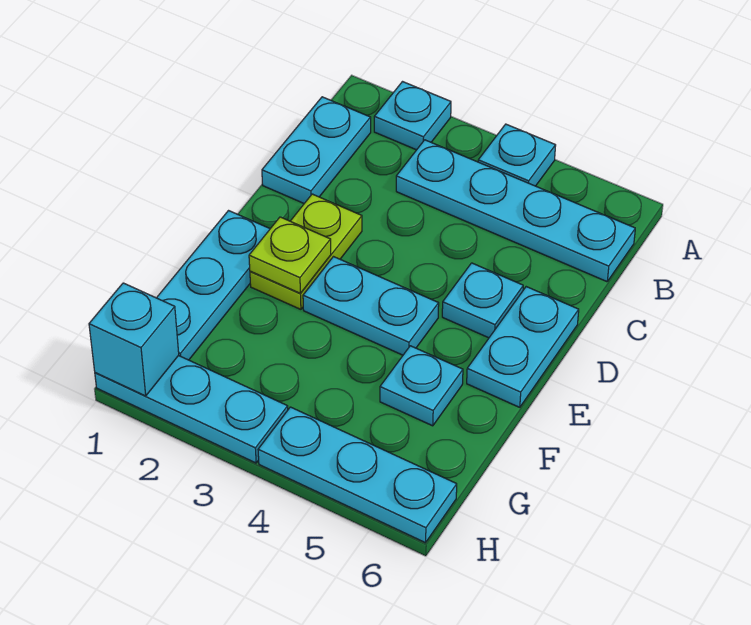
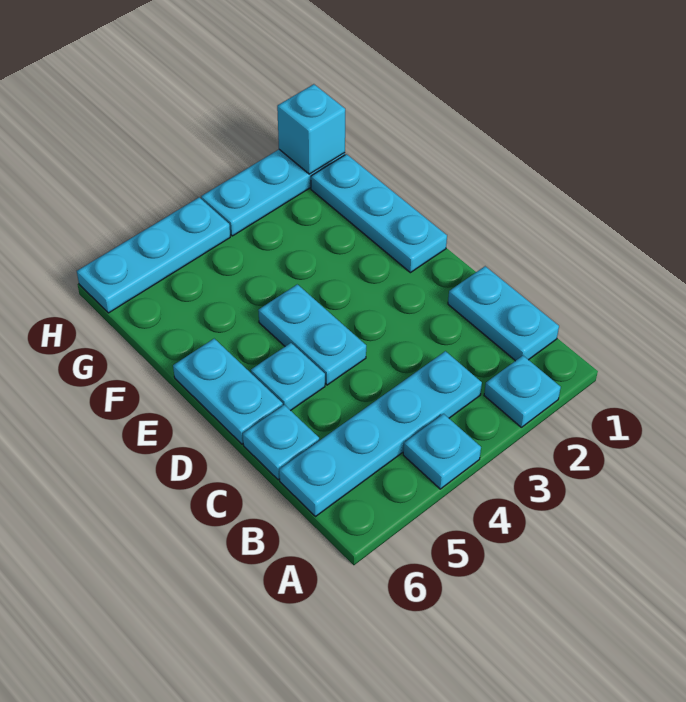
lime 1x2 plate [250,194,362,309] -> none
lime 1x1 plate [249,217,331,293] -> none
cyan 1x2 plate [303,257,439,355] -> cyan 1x2 plate turned to [258,284,366,385]
cyan 1x1 plate [380,346,463,426] -> cyan 1x1 plate moved to [243,405,319,480]

